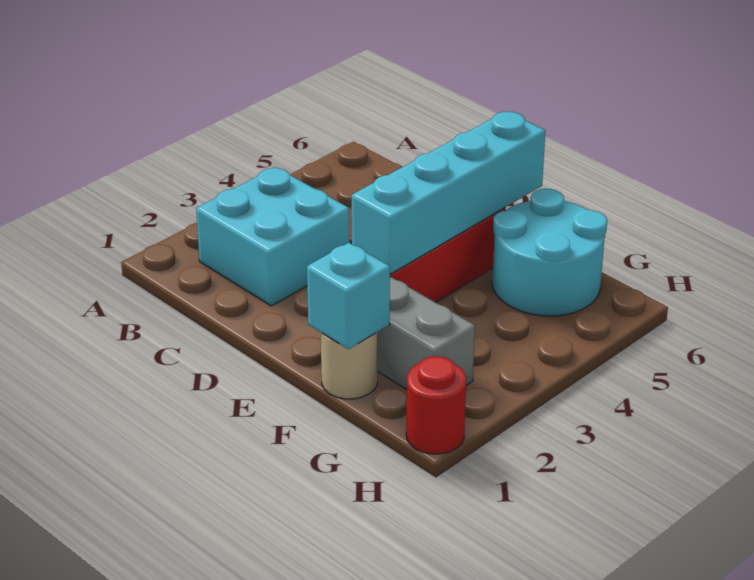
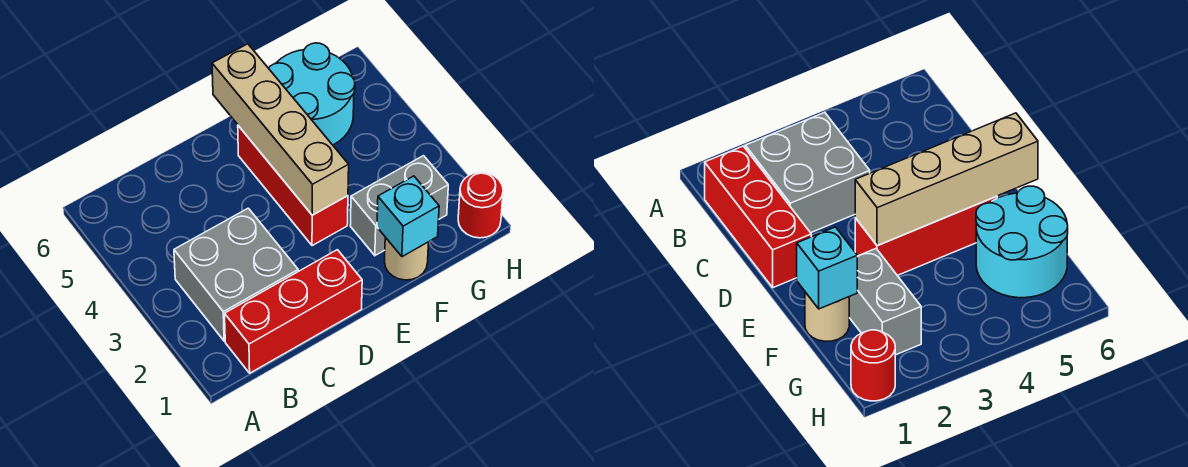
none -> red 1x3 brick [225,250,362,373]
cyan 2x2 brick [196,167,349,306] -> grey 2x2 brick [174,208,298,341]
cyan 1x4 brick [352,112,545,274] -> tan 1x4 brick [212,44,349,215]

